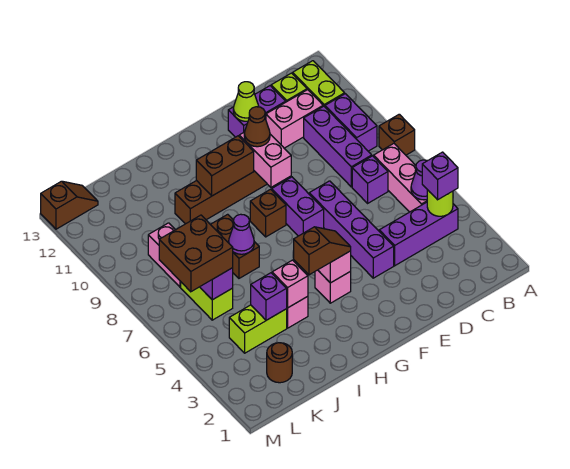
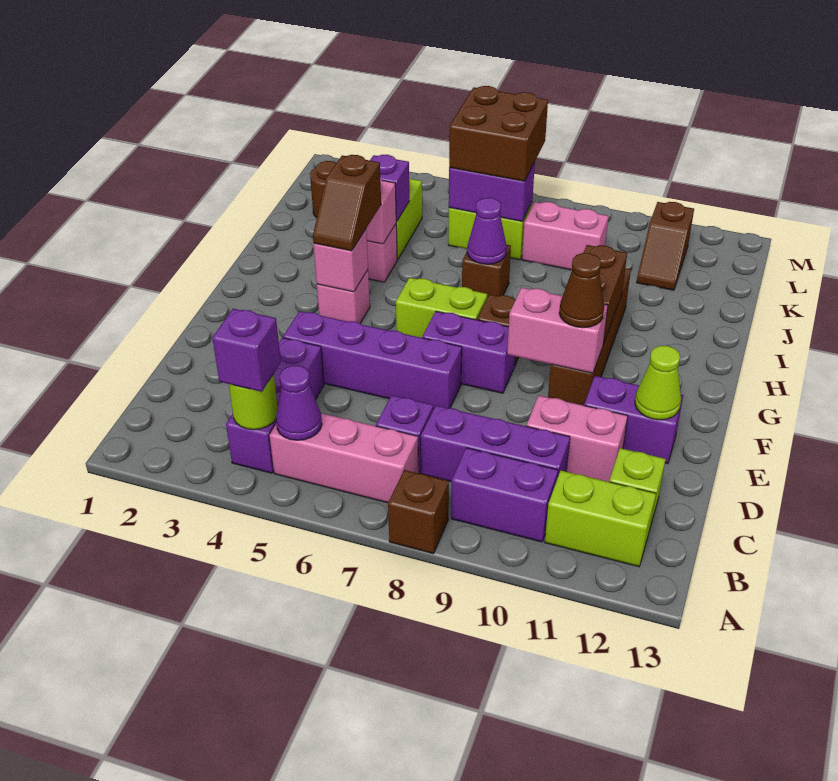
pink 1x2 brick [266,90,323,148] -> pink 1x2 brick turned to [526,396,628,482]
purple 1x2 brick [228,86,286,137] -> purple 1x2 brick turned to [584,376,683,464]
none -> lime 1x2 brick [396,278,487,338]
brown 1x2 brick [210,214,259,278] -> brown 1x1 brick [462,245,511,298]
brown 1x2 slope [41,181,98,229] -> brown 1x2 slope moved to [637,202,694,290]

